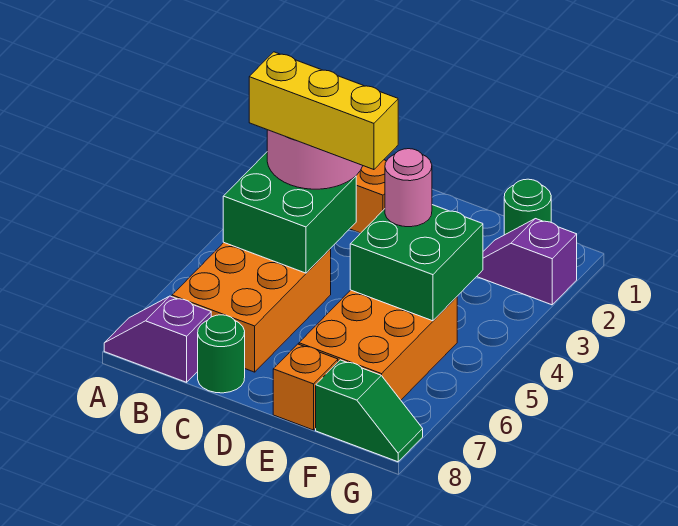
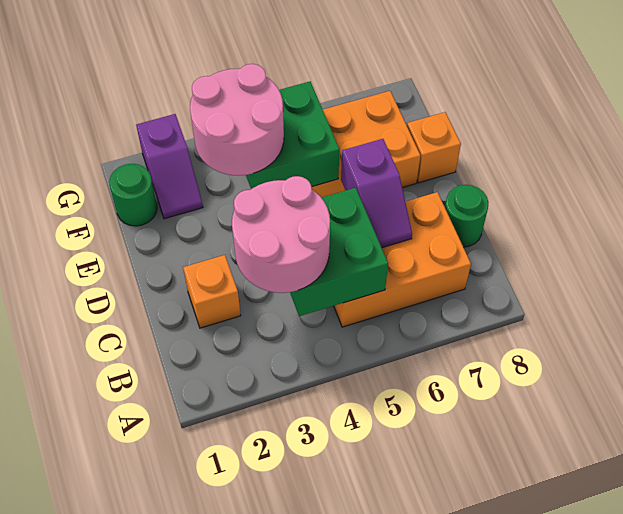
purple 1x2 slope [104,296,211,382] -> purple 1x2 slope moved to [341,139,412,248]
yellow 1x3 brick [249,52,398,170] -> none
pink 1x1 round brick [385,149,432,227] -> pink 2x2 round brick [190,64,284,176]
green 1x2 slope [316,360,423,462] -> none

